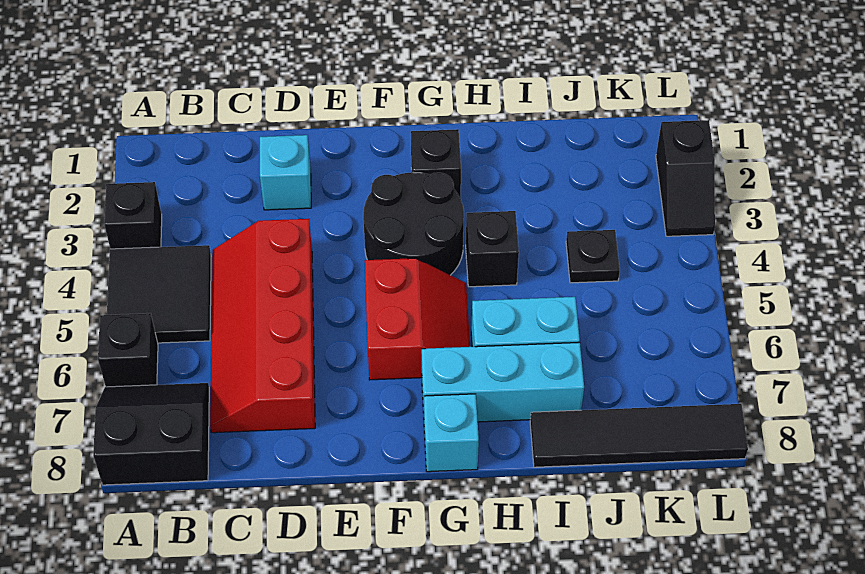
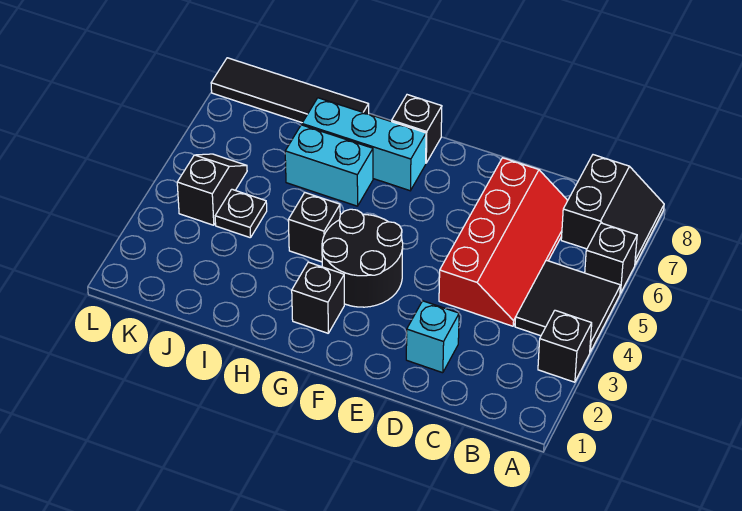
black 2x2 slope [93,383,209,485] -> black 2x2 slope turned to [561,155,664,264]
red 2x2 slope [365,258,470,380] -> none
cyan 1x1 brick [424,394,479,472] -> black 1x1 brick [392,95,442,163]
black 1x2 slope [656,120,715,236] -> black 1x2 slope moved to [177,154,247,225]

